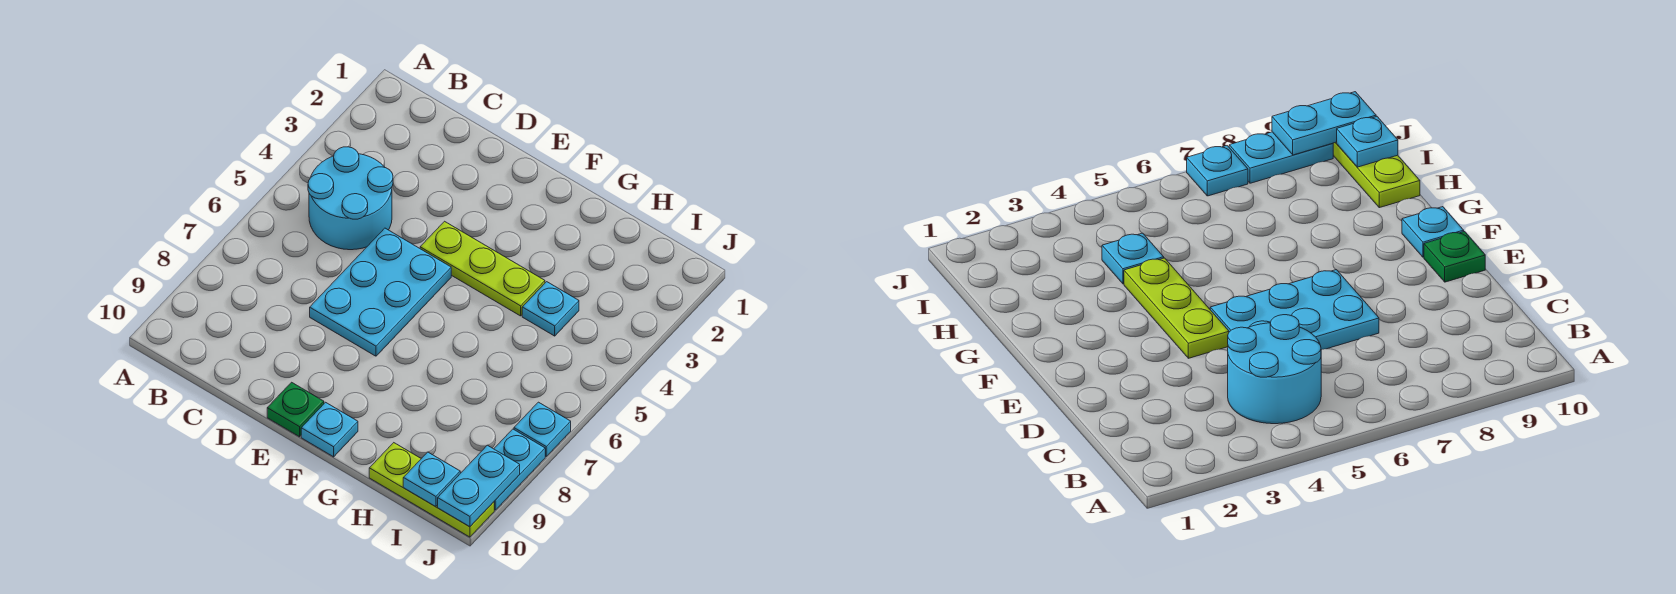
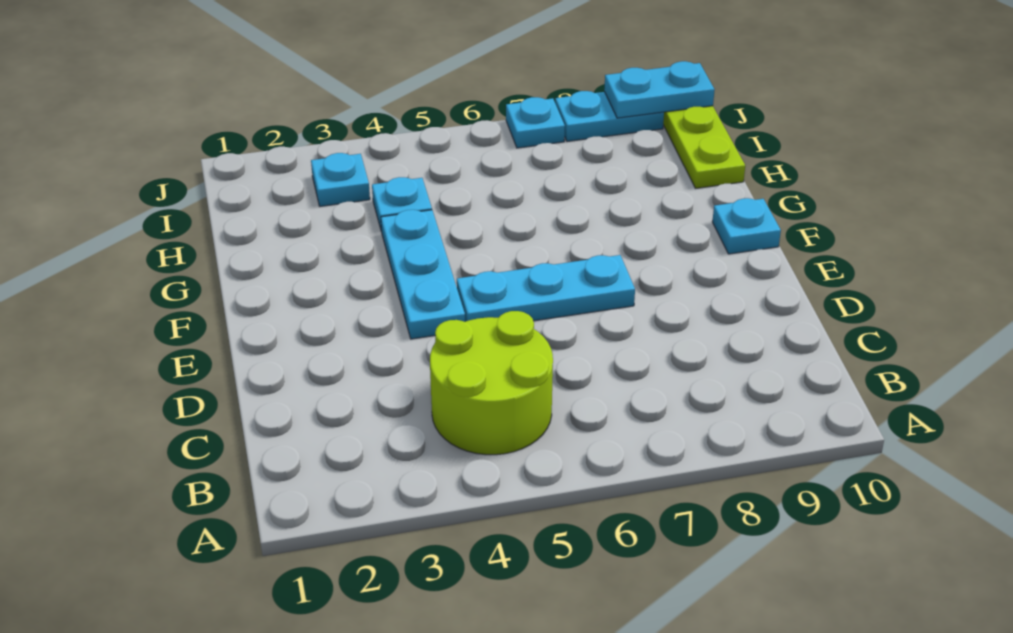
cyan 2x2 round brick [308,147,393,250] -> lime 2x2 round brick [430,311,553,455]
cyan 2x3 plate [310,228,451,356] -> cyan 1x3 plate [457,255,635,321]
lime 1x3 plate [420,221,545,316] -> cyan 1x3 plate [381,210,465,339]
green 1x1 plate [267,382,324,437] -> none
cyan 1x1 plate [403,452,460,507] -> cyan 1x1 plate moved to [311,153,370,206]

